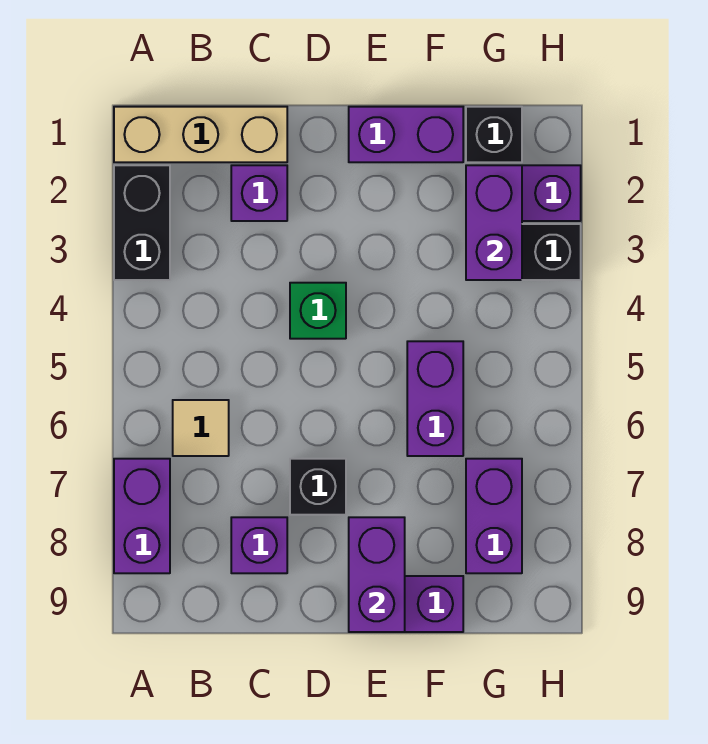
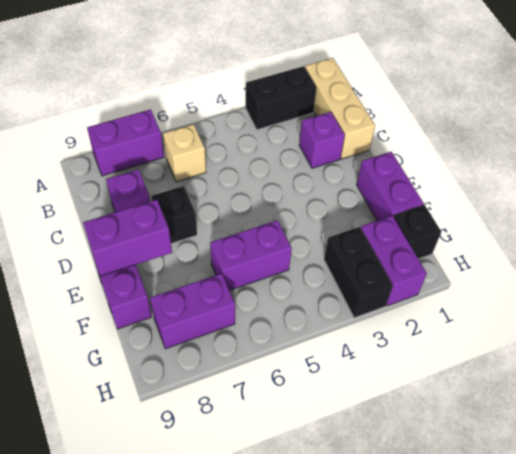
tan 1x1 tile [173,400,229,456] -> tan 1x1 brick [163,124,206,182]
green 1x1 brick [290,283,346,339] -> none
purple 1x2 brick [466,165,522,280] -> none

